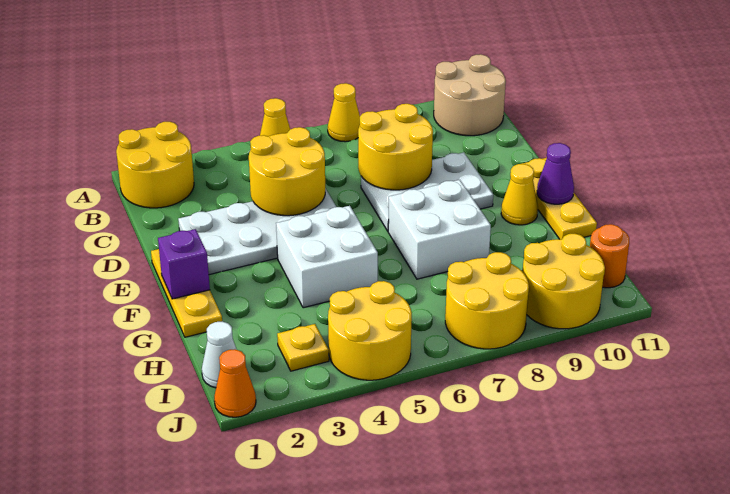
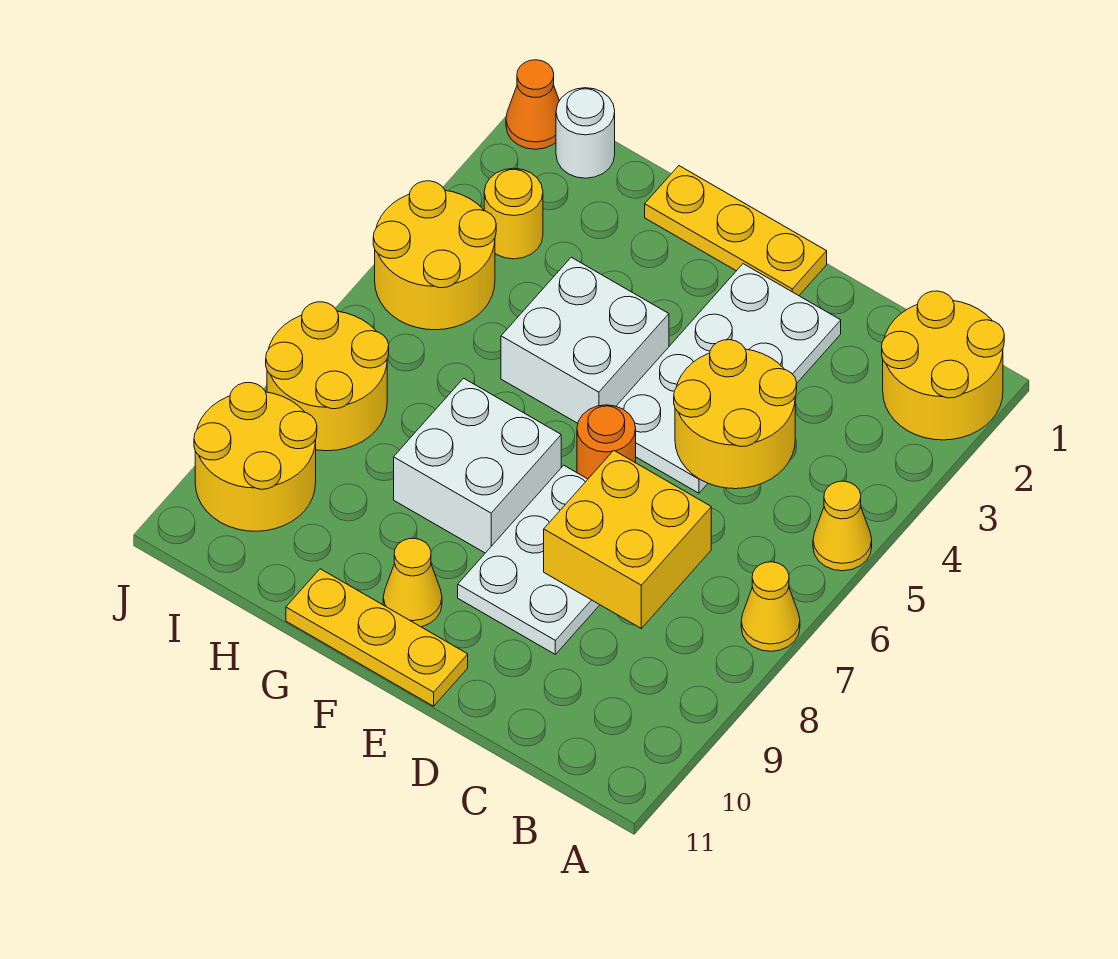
tan 2x2 round brick [434,54,506,136] -> none
yellow 2x2 round brick [358,104,433,190] -> yellow 2x2 brick [544,451,711,628]
purple 1x1 brick [158,229,210,299] -> none
purple 1x1 cone [537,143,574,204] -> none
white 1x1 cone [202,322,237,388] -> white 1x1 round brick [556,88,615,178]
yellow 1x1 plate [277,324,329,371] -> yellow 1x1 round brick [484,168,543,259]
orange 1x1 round brick [590,224,629,288] -> orange 1x1 round brick moved to [577,405,636,479]

